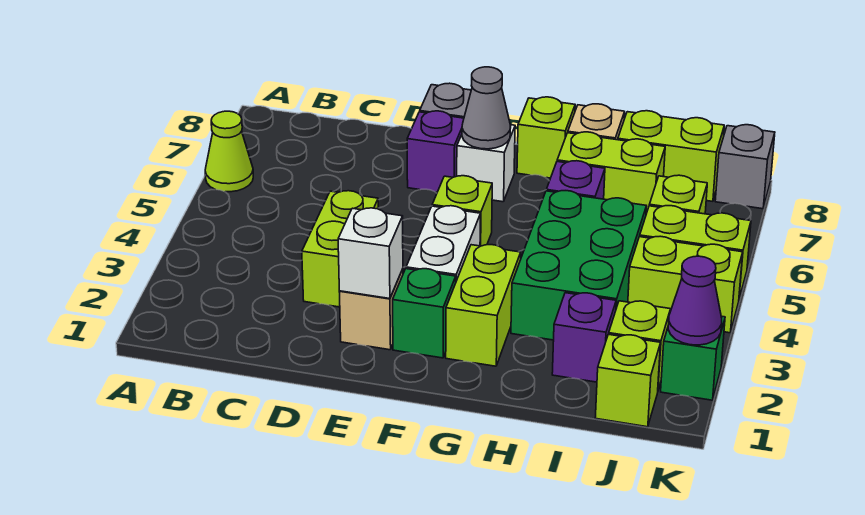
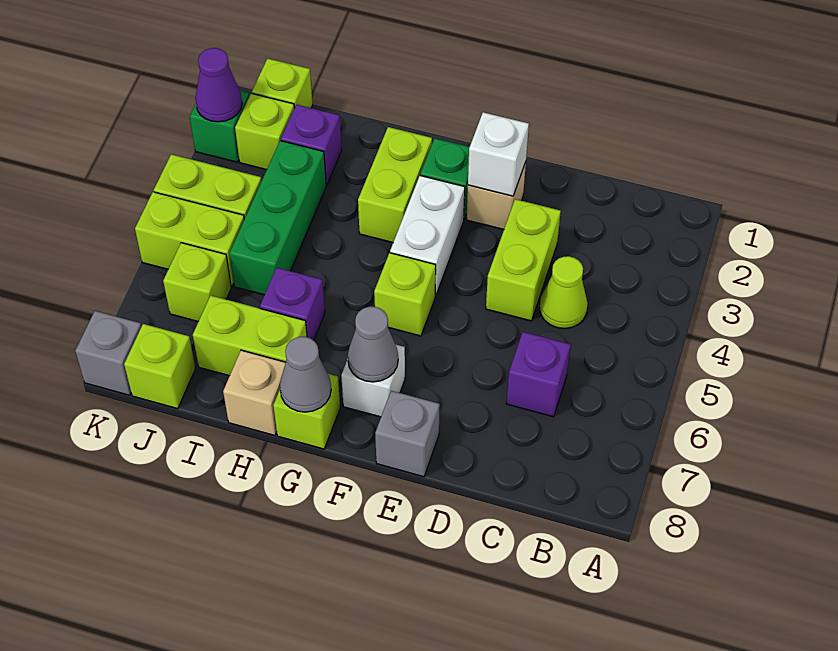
lime 1x1 cone [205,111,253,192] -> lime 1x1 cone moved to [539,256,588,329]
purple 1x1 brick [407,111,464,192] -> purple 1x1 brick moved to [507,332,571,417]
none -> grey 1x1 cone [280,337,331,412]
green 2x3 brick [511,191,646,340] -> green 1x3 brick [229,141,326,295]
lime 1x2 brick [618,111,724,201] -> lime 1x1 brick [124,324,196,409]

